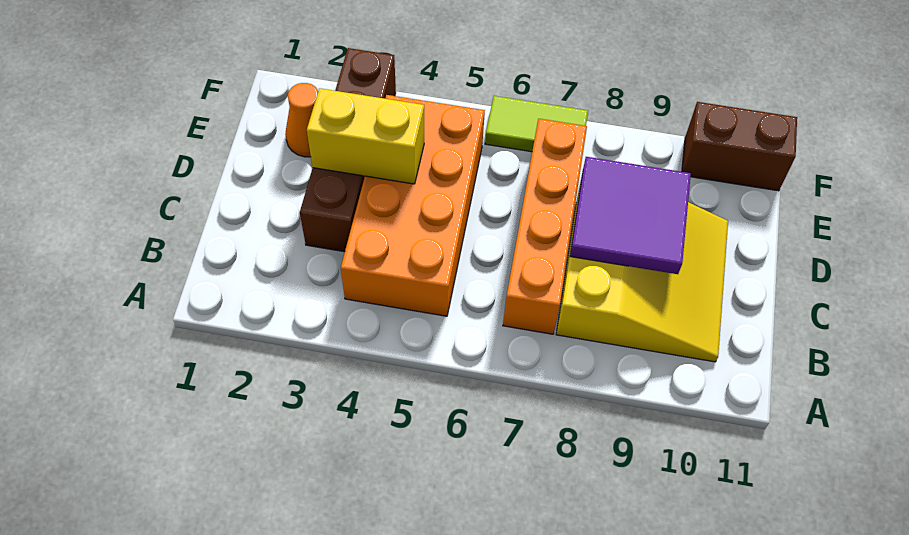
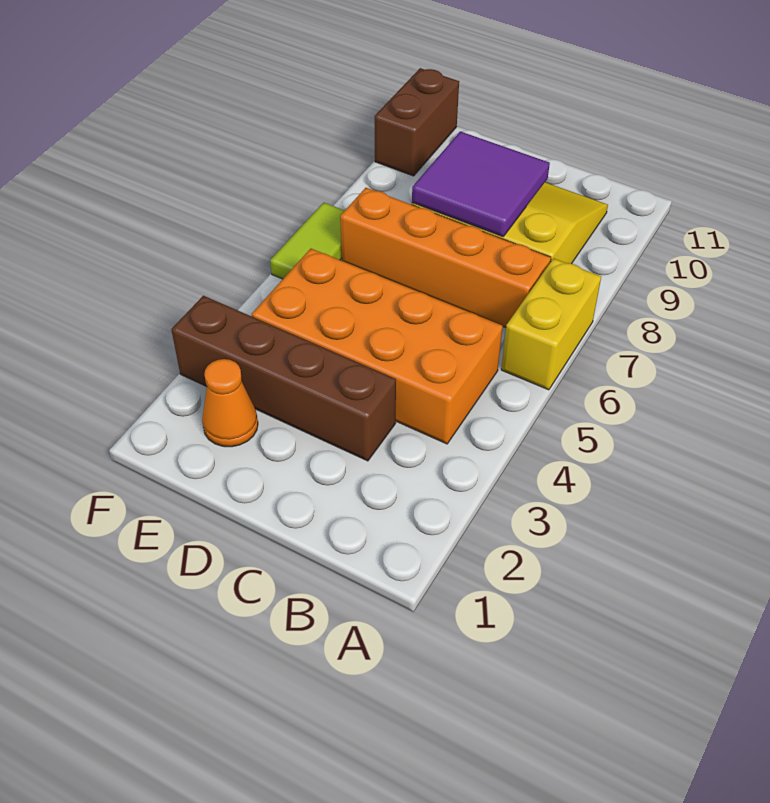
yellow 1x2 brick [307,88,424,184] -> yellow 1x2 brick moved to [501,258,601,390]

